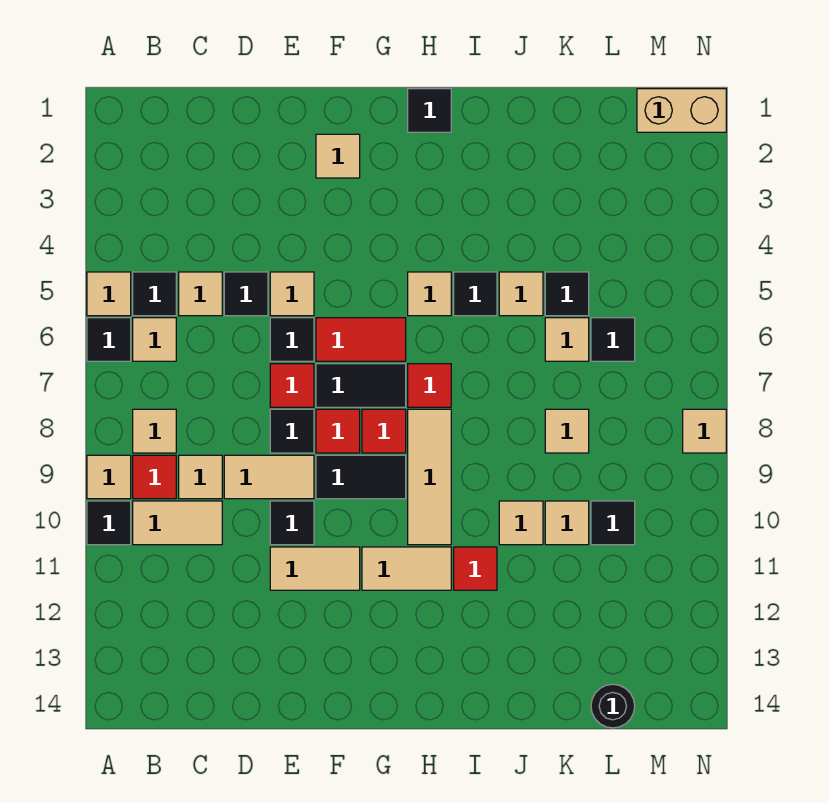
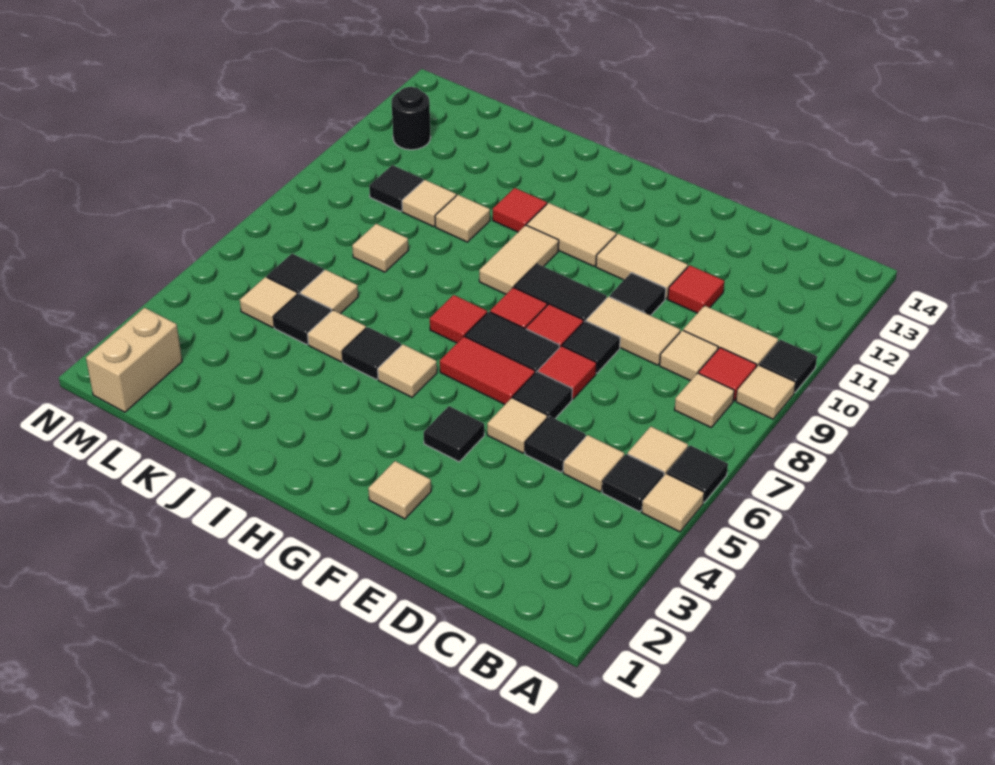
none -> red 1x1 tile [668,265,724,313]
black 1x1 tile [408,89,451,132] -> black 1x1 tile moved to [424,406,484,462]
tan 1x3 tile [408,409,451,545] -> tan 1x2 tile [479,225,559,294]
black 1x1 round brick [591,684,635,728] -> black 1x1 round brick moved to [392,87,431,150]
tan 1x2 brick [637,89,726,132] -> tan 1x2 brick turned to [86,308,182,412]
tan 1x1 tile [683,409,726,453] -> tan 1x1 tile moved to [240,277,298,328]

